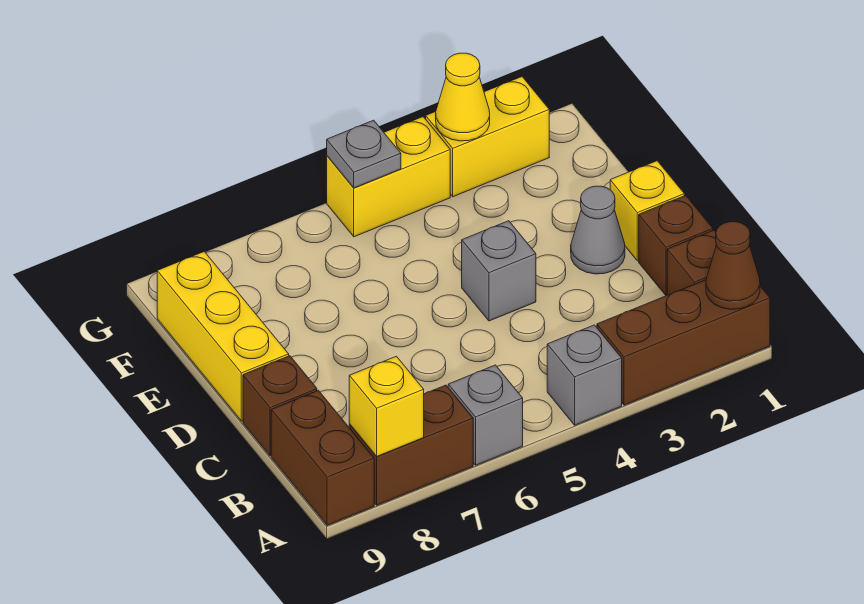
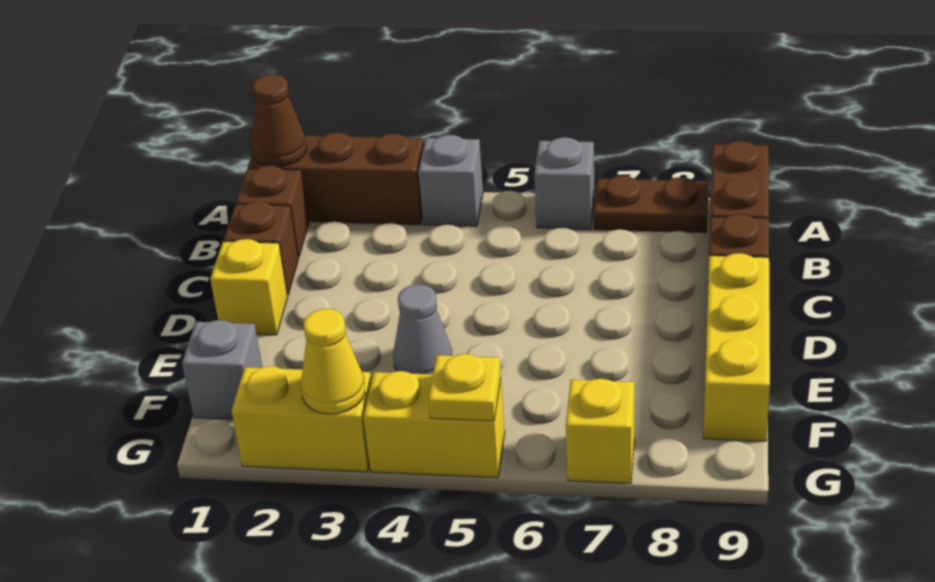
brown 1x2 brick [349,385,473,505] -> brown 1x2 plate [594,176,708,233]
yellow 1x1 brick [349,356,424,457] -> yellow 1x1 brick moved to [566,379,634,483]
grey 1x1 cone [571,186,625,274] -> grey 1x1 cone moved to [393,284,452,374]
grey 1x1 brick [462,221,536,321] -> grey 1x1 brick moved to [182,320,262,419]
grey 1x1 plate [327,120,401,188] -> yellow 1x1 plate [428,354,501,421]

